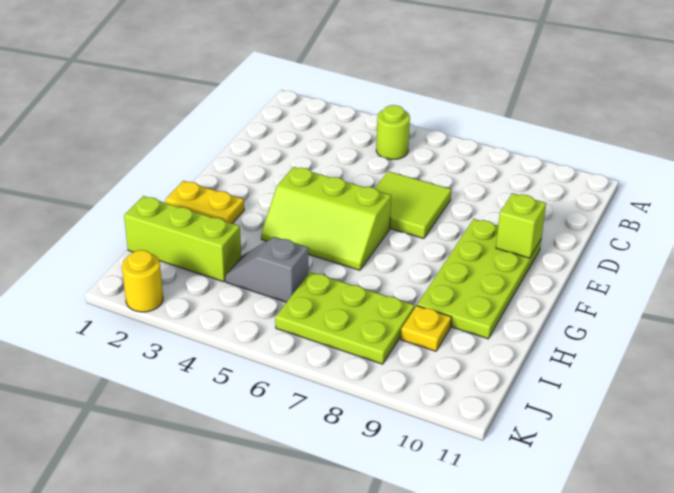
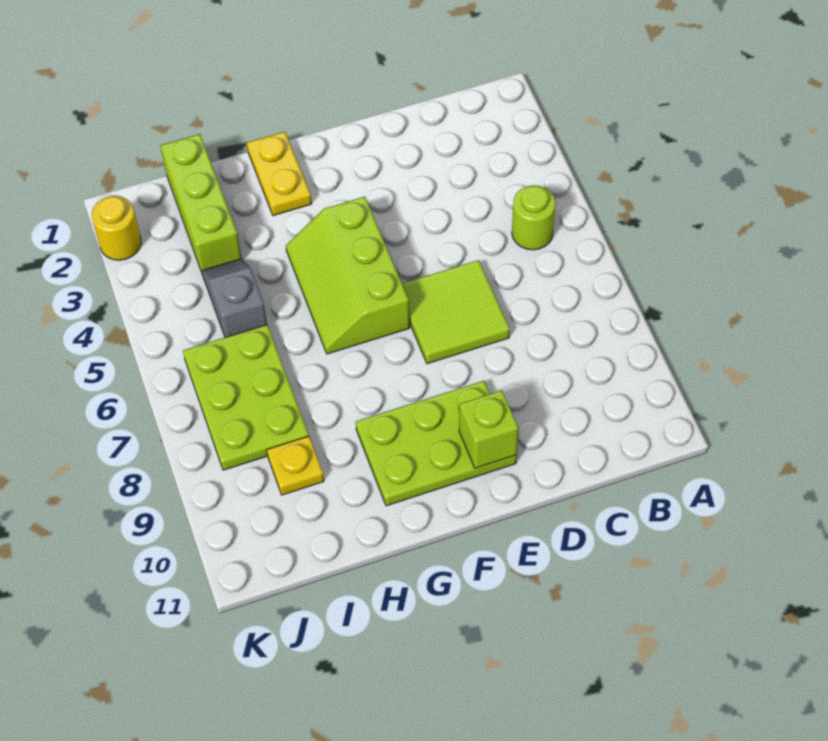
lime 2x4 plate [417,219,541,339] -> lime 2x3 plate [356,381,517,506]

